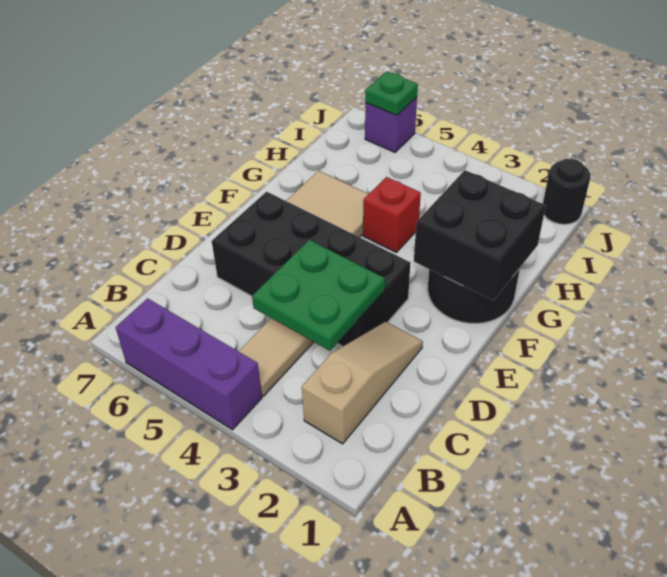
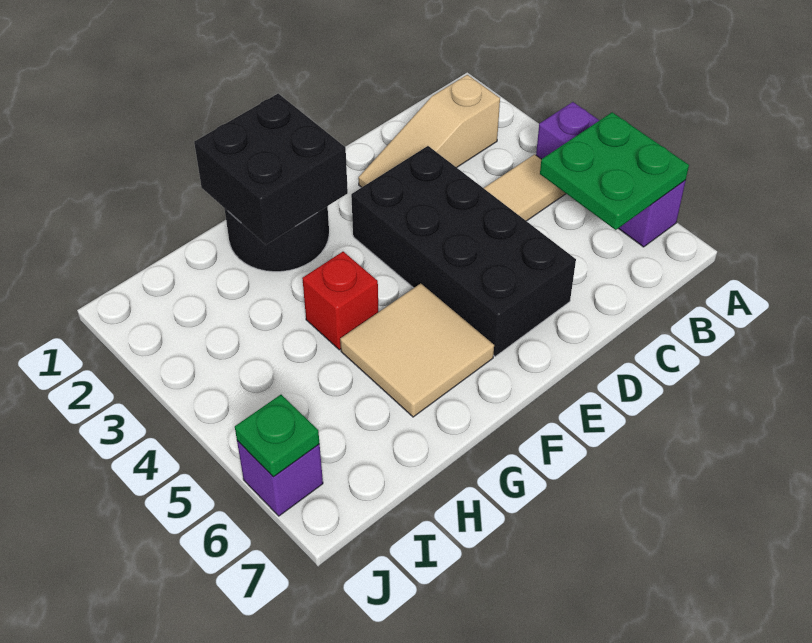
green 2x2 plate [252,240,385,351] -> green 2x2 plate moved to [540,112,689,230]
black 1x1 round brick [543,159,590,224] -> none

